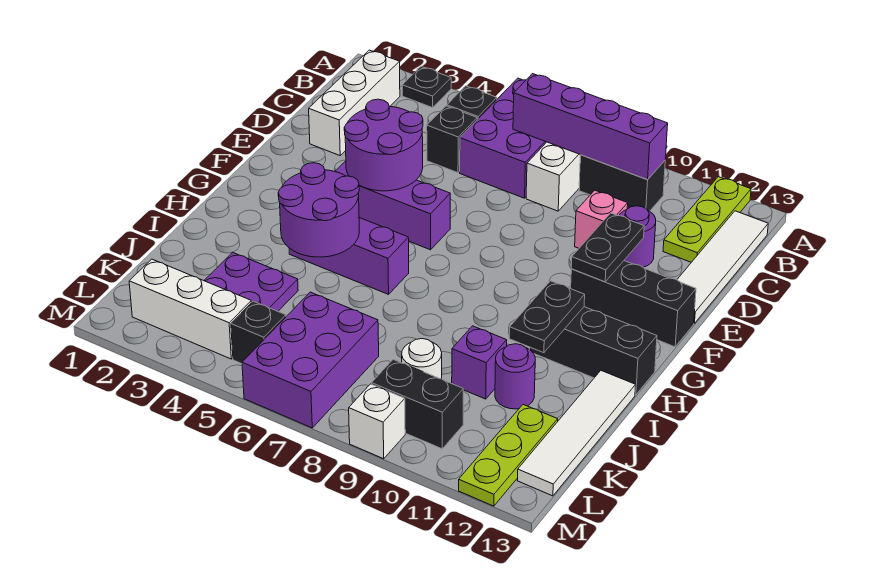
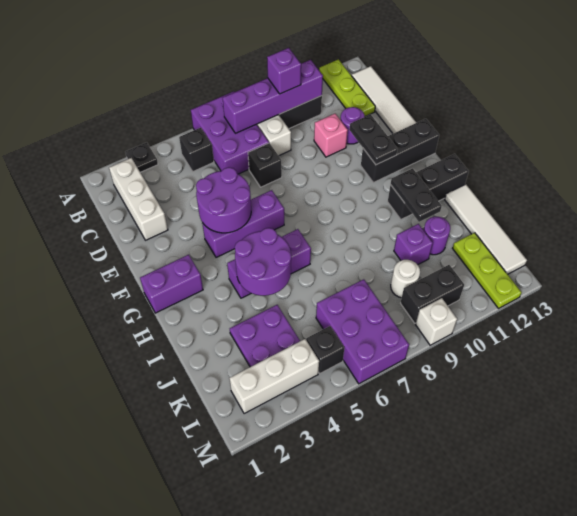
none -> purple 1x1 brick [267,48,301,94]
black 1x1 brick [427,106,477,173] -> black 1x1 brick moved to [248,143,282,187]
none -> purple 1x2 brick [140,255,203,313]

